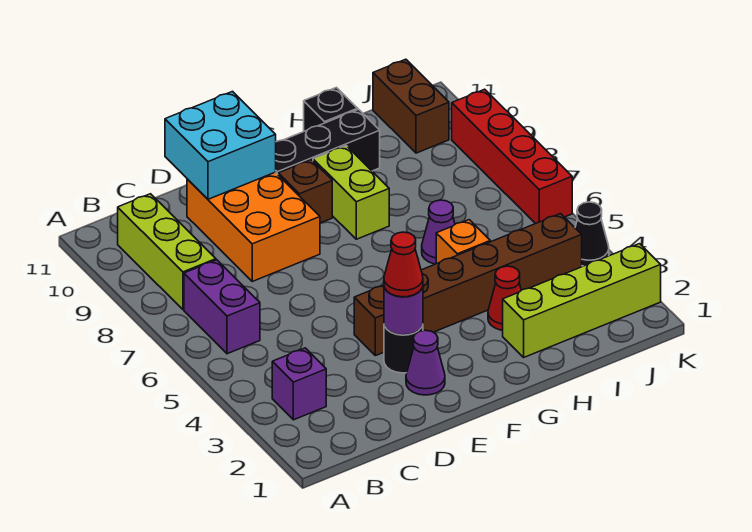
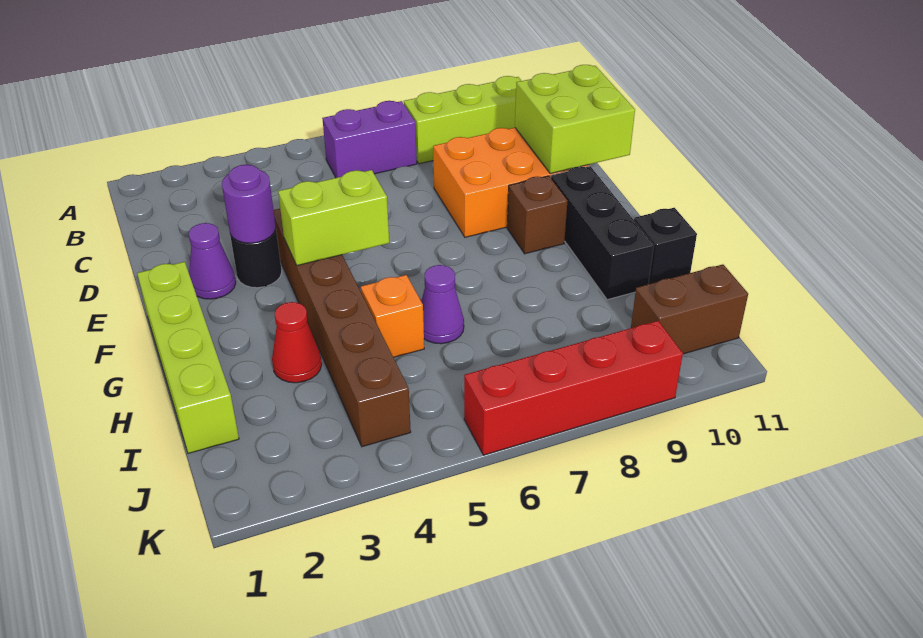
purple 1x1 brick [272,348,326,420] -> none
cyan 2x2 brick [165,91,276,199] -> lime 2x2 brick [515,65,635,174]
red 1x1 cone [384,232,423,297] -> none
lime 1x2 brick [313,146,389,239] -> lime 1x2 brick moved to [278,170,389,265]
lime 1x4 brick [503,244,661,357] -> lime 1x4 brick moved to [137,262,239,453]
black 1x1 cone [575,202,609,266] -> none

